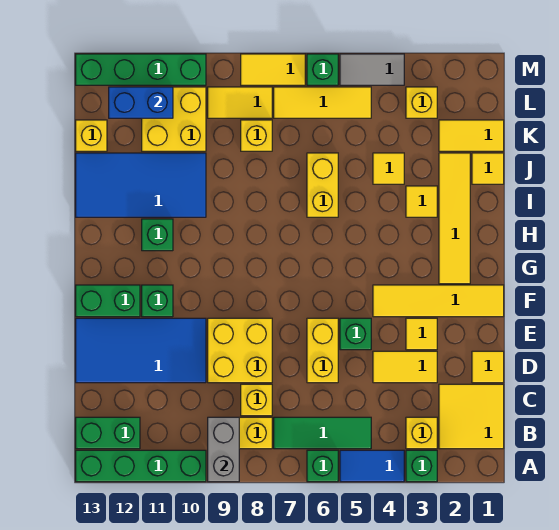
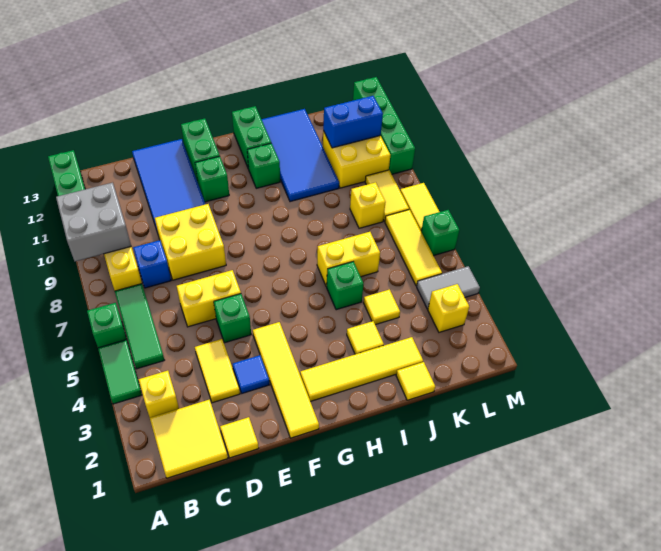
green 1x1 brick [406,450,437,482] -> green 1x1 brick moved to [326,262,364,310]
blue 1x2 tile [340,450,404,482] -> green 1x2 tile [98,340,142,404]
grey 1x2 brick [208,417,239,482] -> grey 2x2 brick [56,183,131,261]
green 1x2 brick [76,417,140,449] -> green 1x2 brick moved to [232,106,271,169]
yellow 1x1 brick [241,384,272,416] -> blue 1x1 brick [133,240,171,288]
yellow 1x1 tile [406,318,437,350] -> blue 1x1 tile [233,355,269,393]
yellow 1x2 tile [439,120,504,151] -> none
yellow 1x1 brick [76,120,107,151] -> none
blue 1x2 brick [109,87,173,118] -> blue 1x2 brick turned to [323,96,383,148]
grey 1x2 tile [340,54,404,85] -> grey 1x2 tile turned to [417,266,480,309]

